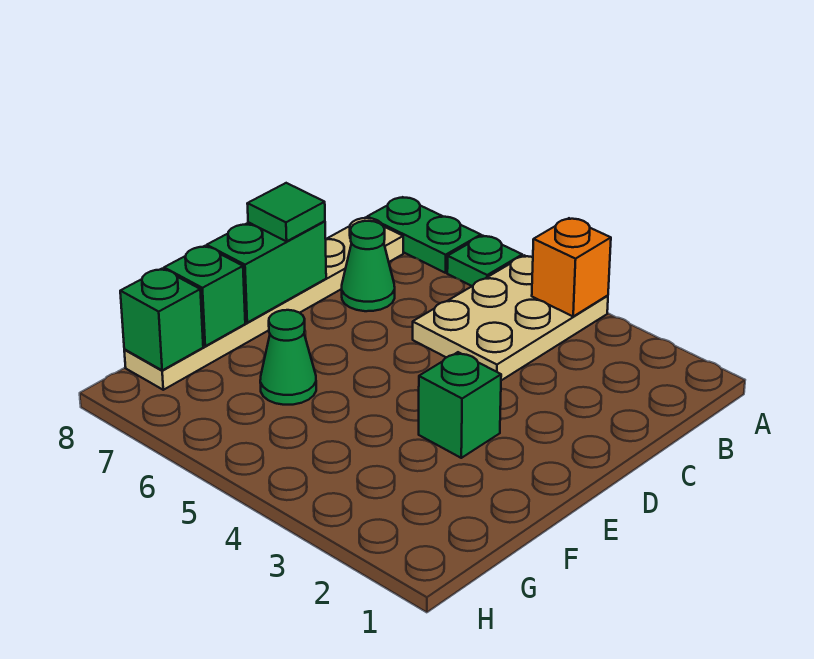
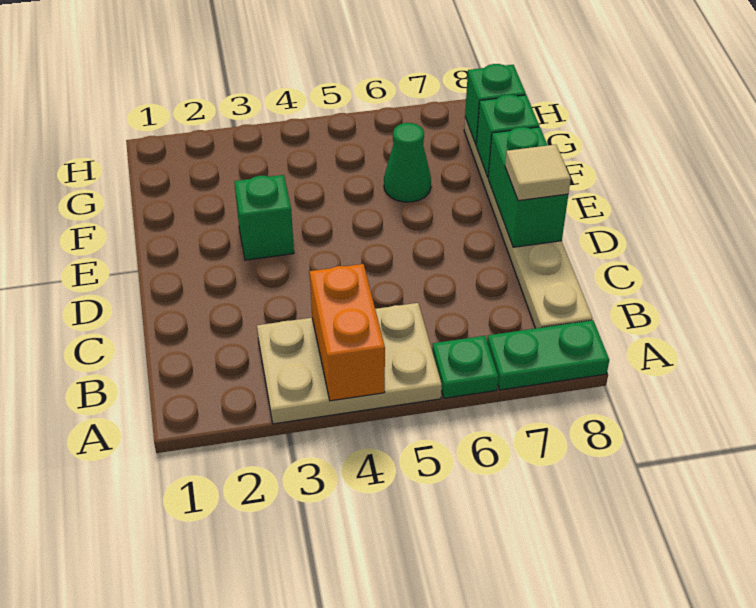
tan 2x3 plate [413,255,608,380] -> tan 2x3 plate turned to [257,303,442,424]
orange 1x1 brick [532,218,611,316] -> orange 1x2 brick [310,264,385,401]
green 1x1 cone [342,221,395,311] -> none
green 1x1 tile [247,183,325,241] -> tan 1x1 tile [505,145,571,201]

